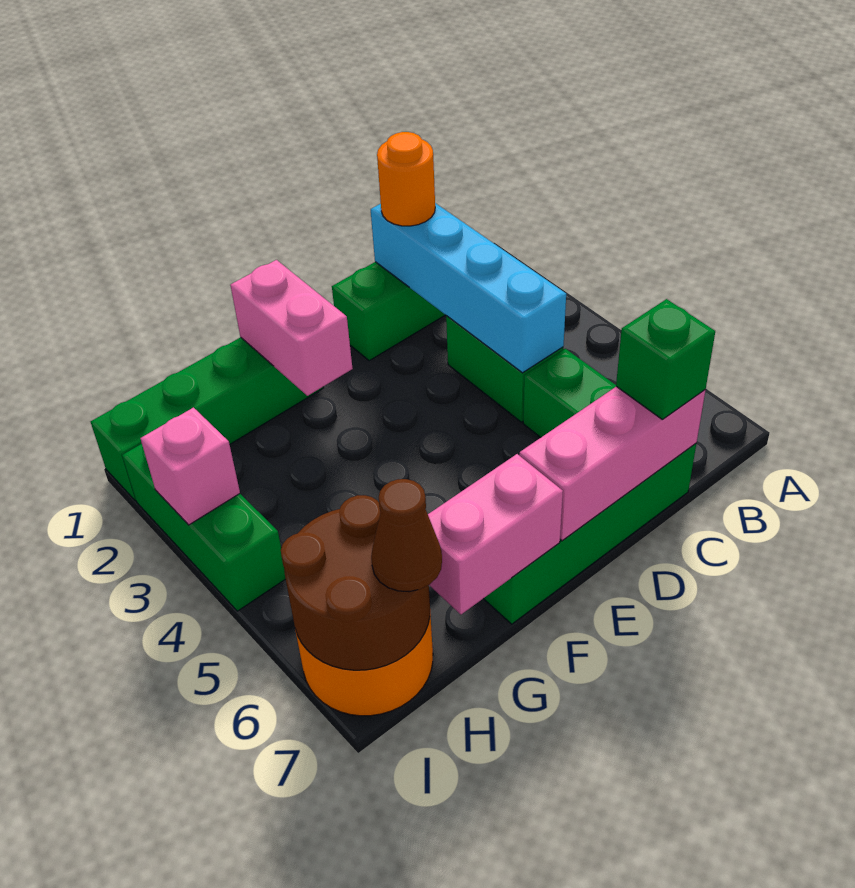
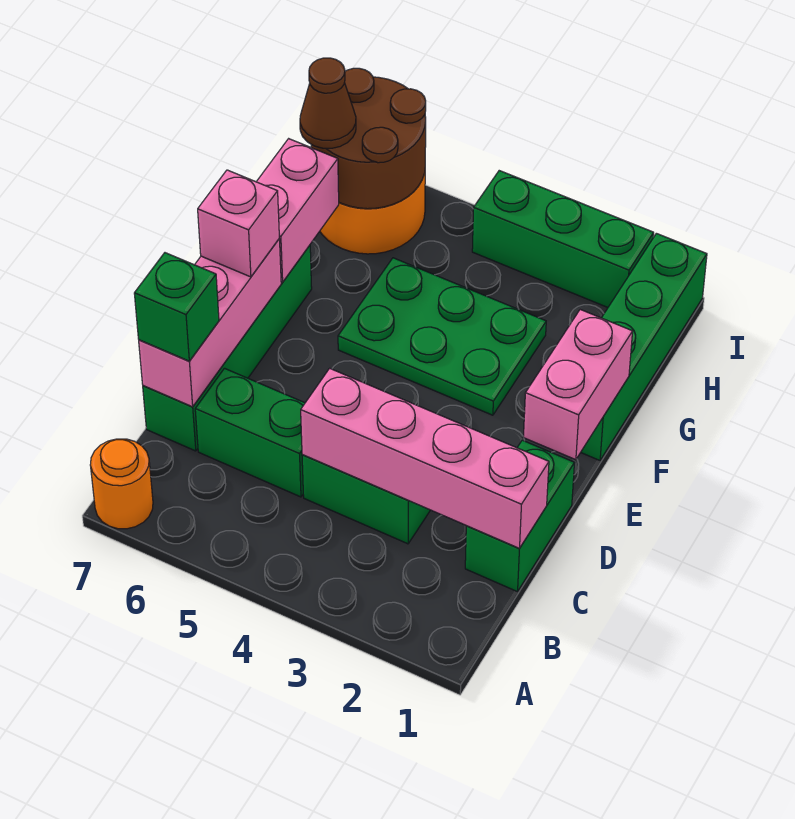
cyan 1x4 brick [371,203,566,373] -> pink 1x4 brick [301,368,549,548]
orange 1x1 round brick [377,132,435,226] -> orange 1x1 round brick moved to [90,439,153,529]
pink 1x2 brick [230,260,353,396] -> pink 1x2 brick turned to [523,310,633,460]
none -> green 2x3 plate [338,258,546,415]
pink 1x1 brick [140,408,240,525] -> pink 1x1 brick moved to [198,170,279,277]

